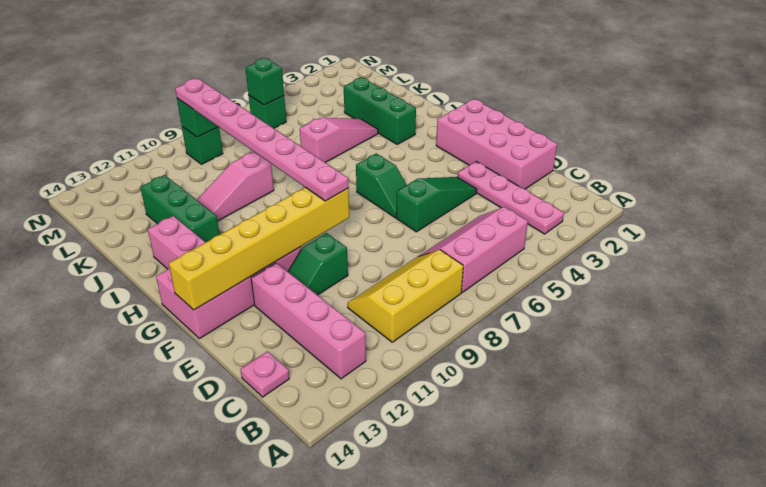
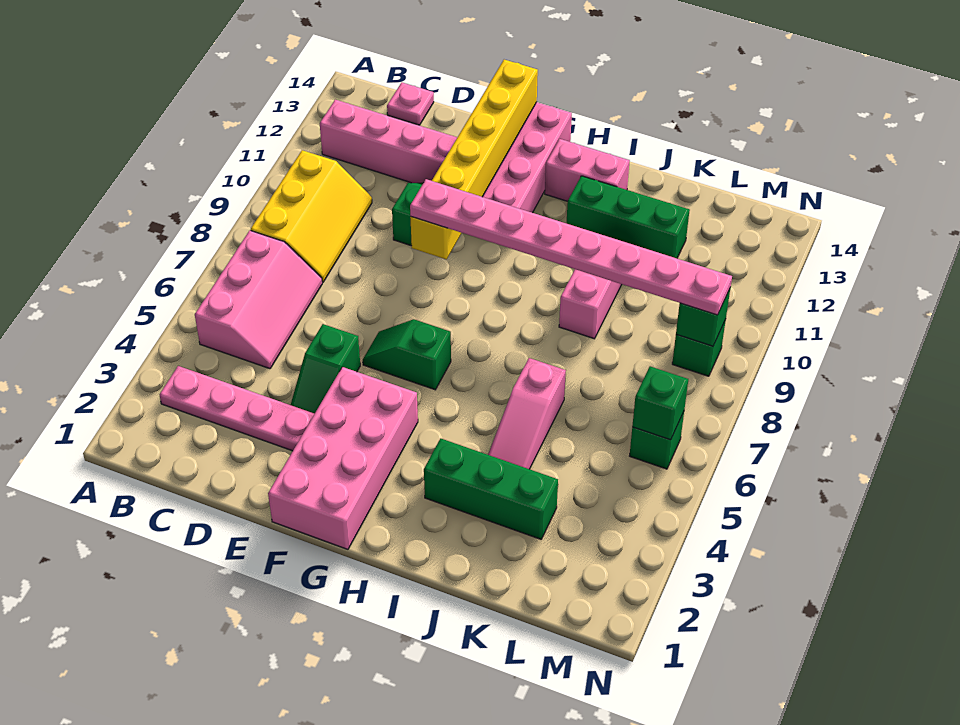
pink 2x4 brick [436,99,557,189] -> pink 2x4 brick turned to [268,367,418,549]
green 1x3 slope [396,177,477,232] -> green 1x2 slope [291,324,360,414]

